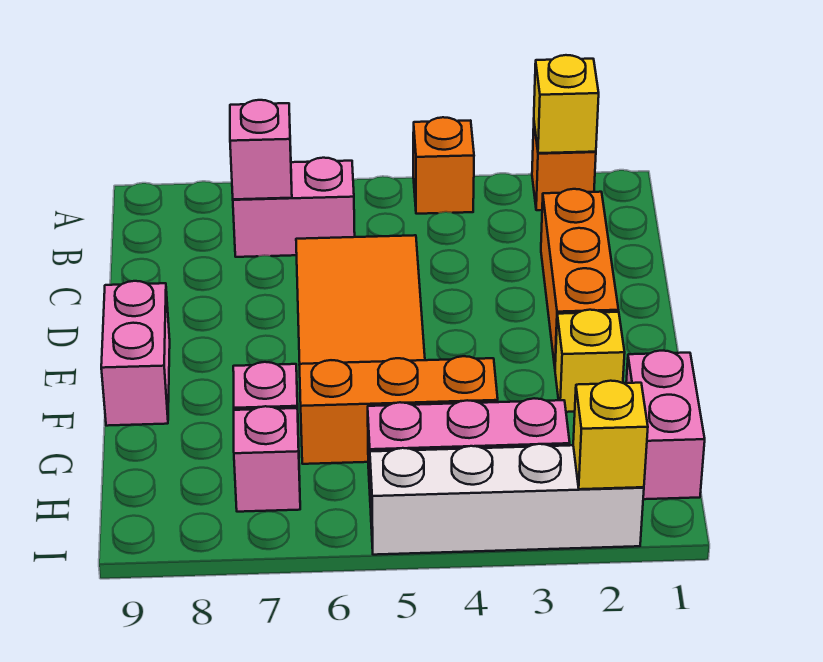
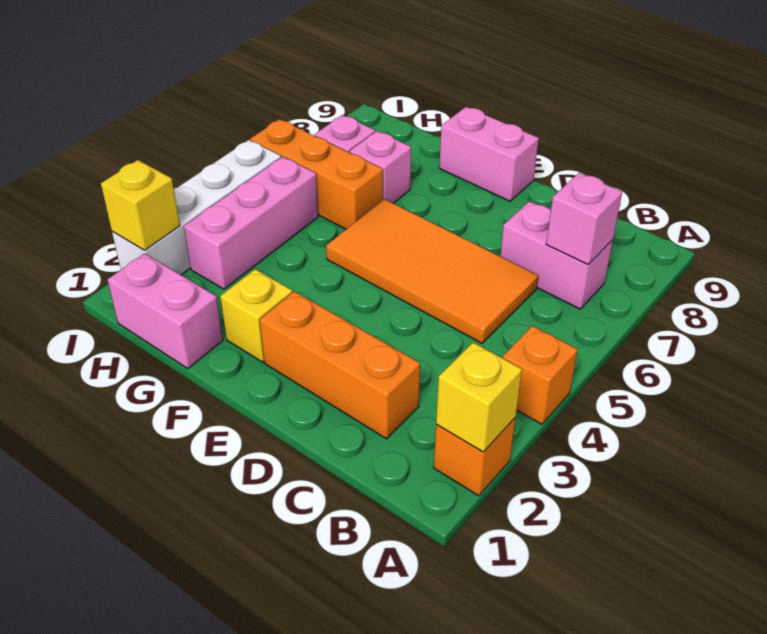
pink 1x2 brick [233,158,355,257] -> pink 1x2 brick turned to [500,201,613,309]
orange 1x3 brick [299,356,498,464] -> orange 1x3 brick turned to [250,119,383,229]

